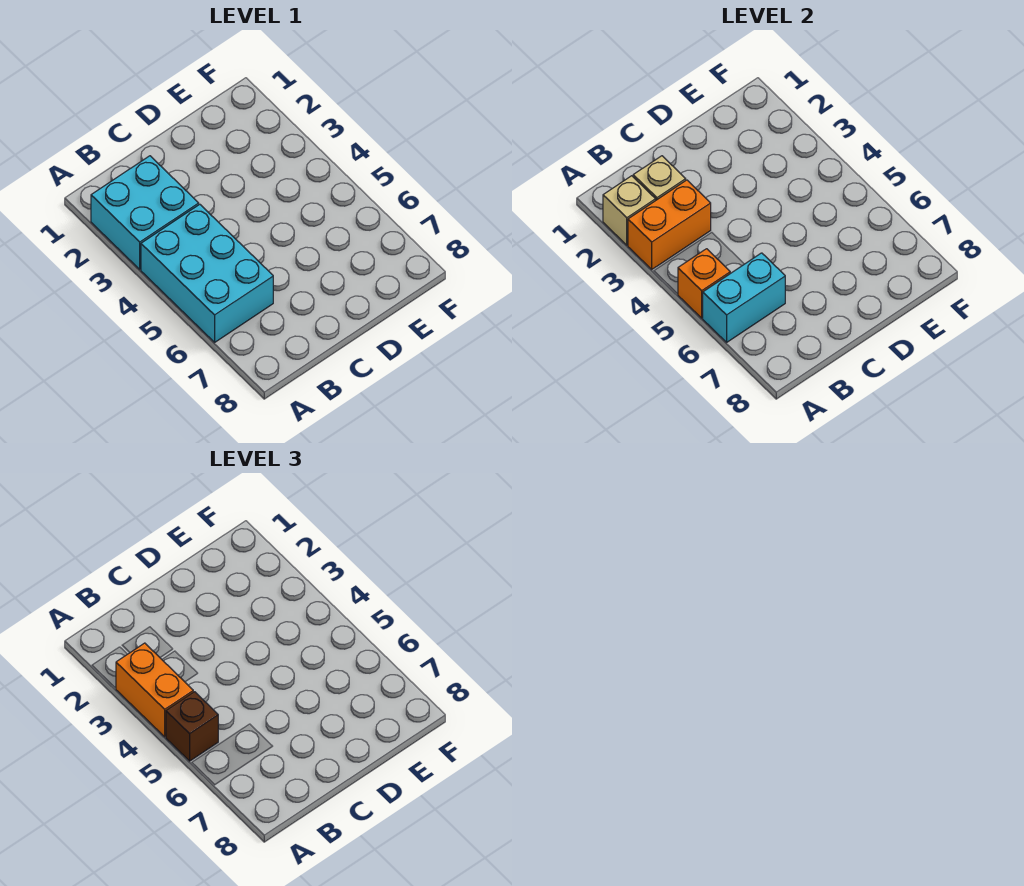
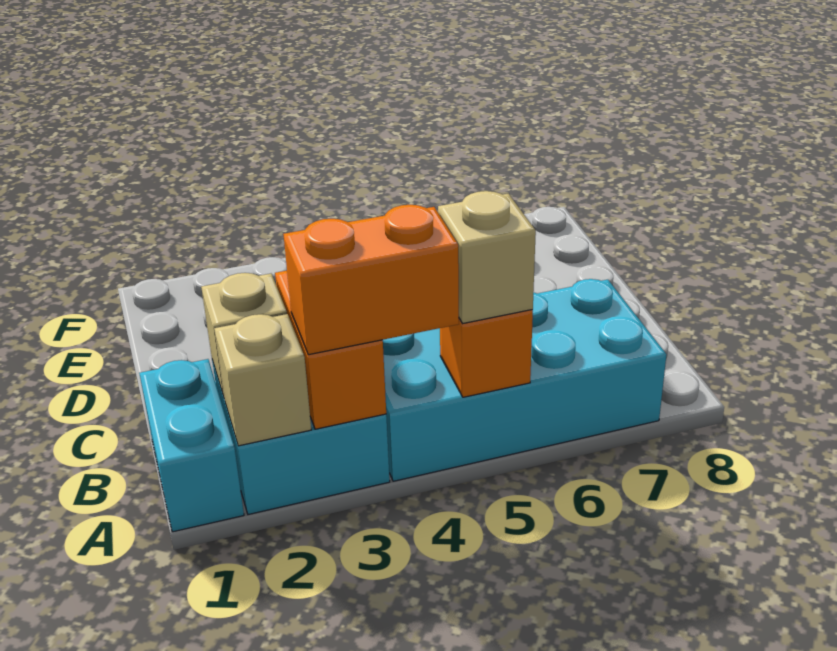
cyan 2x3 brick [141,204,273,342] -> cyan 2x4 brick [383,279,667,481]
brown 1x1 brick [166,692,218,761] -> tan 1x1 brick [438,191,536,323]
cyan 1x2 brick [703,253,785,342] -> cyan 1x2 brick moved to [139,359,244,532]

